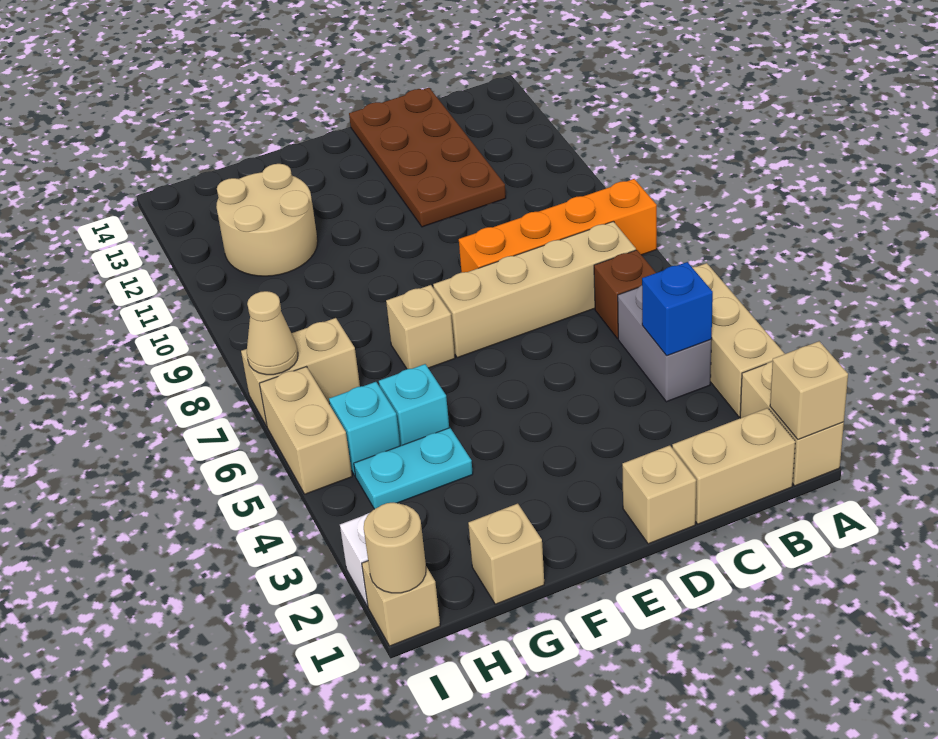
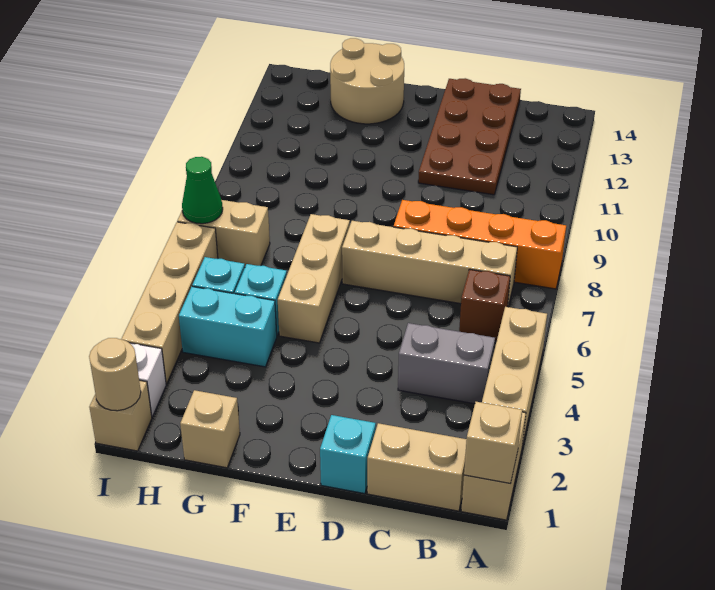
grey 1x2 brick [618,285,711,402] -> grey 1x2 brick turned to [398,323,495,404]
blue 1x1 brick [642,262,713,356] -> none
tan 1x1 brick [622,445,696,544] -> cyan 1x1 brick [320,415,376,494]
tan 1x1 brick [386,285,455,369] -> tan 1x3 brick [278,214,350,343]
cyan 1x2 plate [354,428,473,509] -> cyan 1x2 brick [179,287,277,367]
tan 2x2 round brick [216,164,318,276] -> tan 2x2 round brick moved to [330,38,404,124]
tan 1x2 brick [259,367,352,494] -> tan 1x4 brick [122,222,218,384]
tan 1x1 cone [247,291,298,375] -> green 1x1 cone [182,157,223,224]

